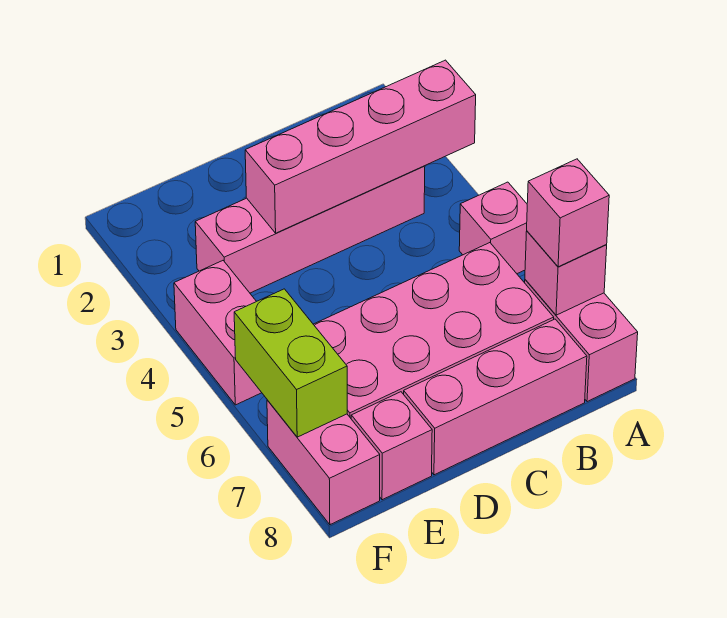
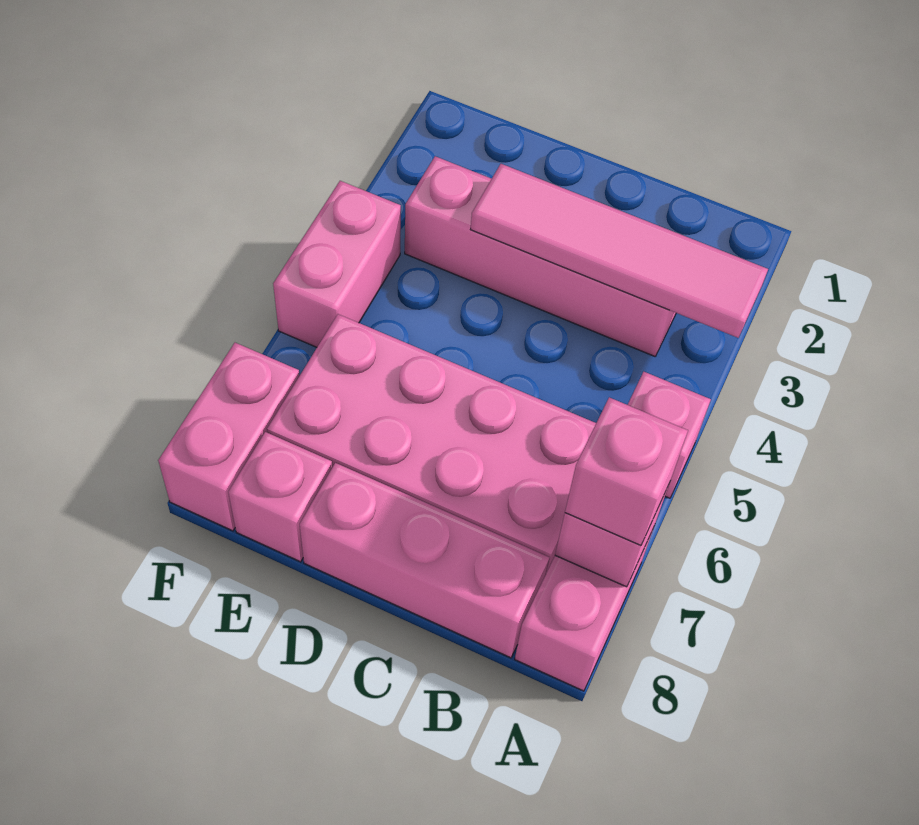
pink 1x4 brick [245,60,476,233] -> pink 1x4 tile [471,164,768,338]
lime 1x2 brick [234,289,347,437] -> none

